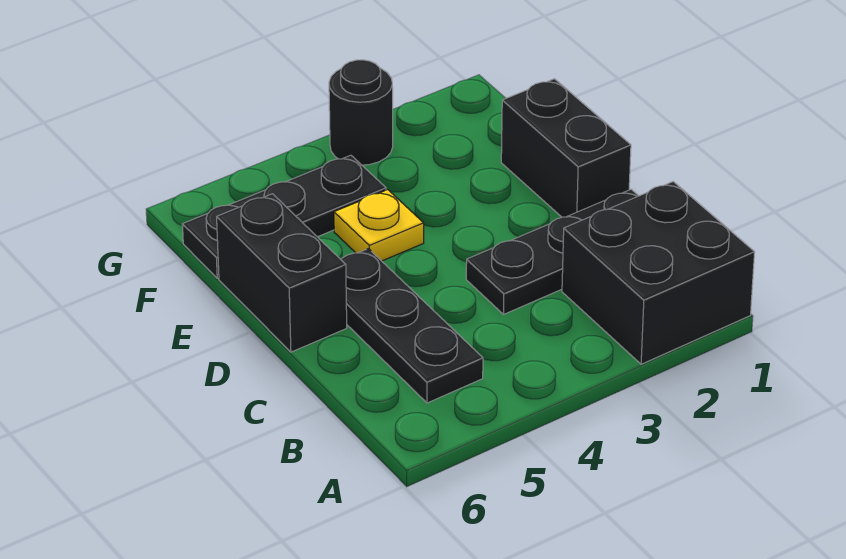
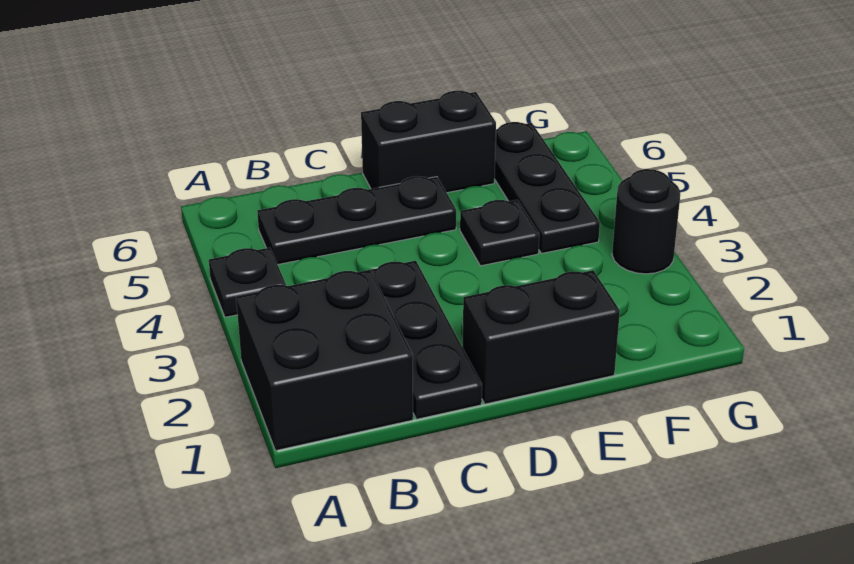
none -> black 1x1 plate [209,248,286,317]
yellow 1x1 plate [334,190,424,261] -> black 1x1 plate [460,200,539,266]

